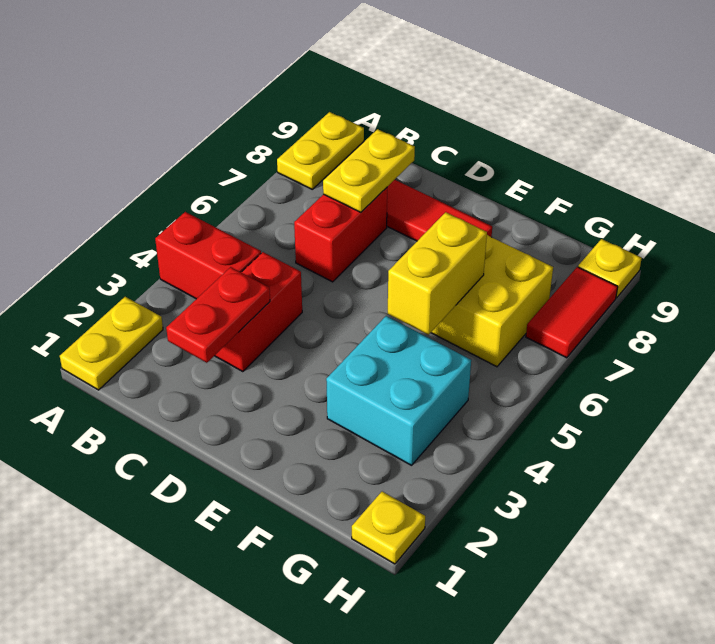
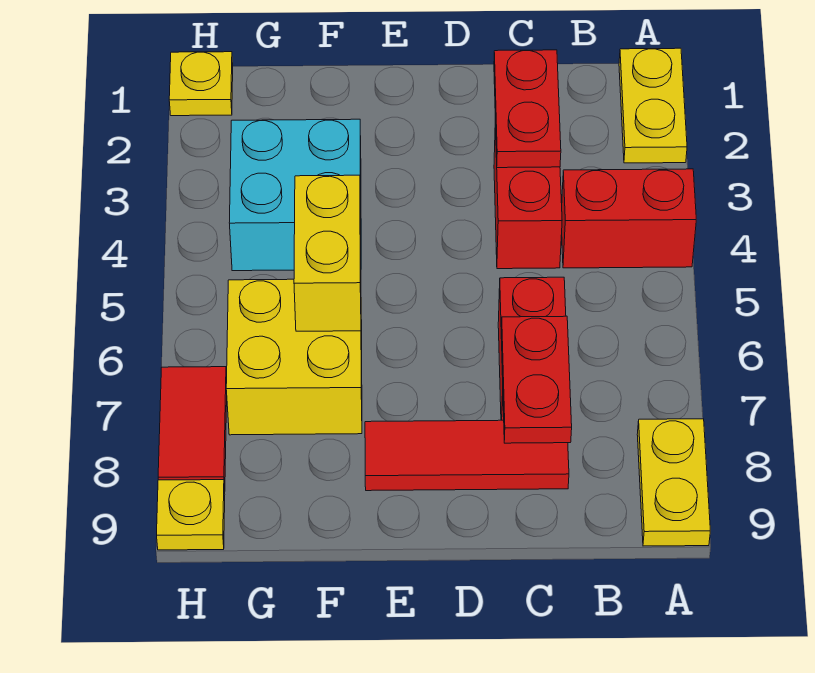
yellow 1x2 plate [323,129,415,212] -> red 1x2 plate [501,316,572,443]

